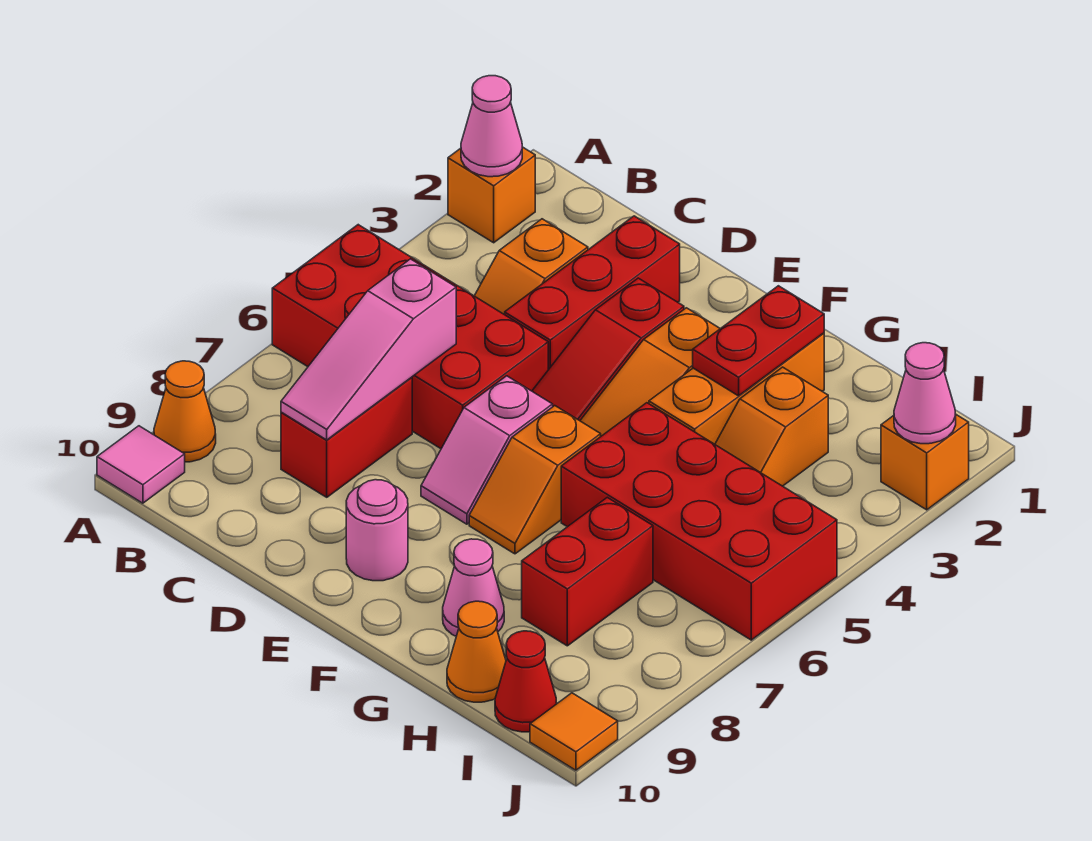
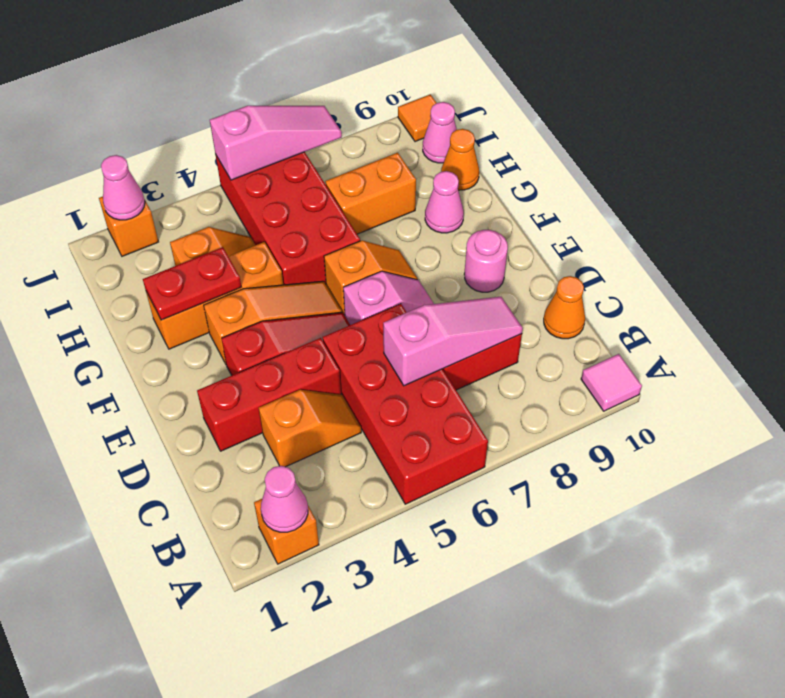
orange 1x1 cone [154,361,216,462] -> orange 1x1 cone moved to [544,276,585,339]
red 1x2 brick [522,497,653,646] -> orange 1x2 brick [325,153,416,234]
red 1x1 cone [495,631,557,732] -> pink 1x1 cone [423,102,457,163]
none -> pink 1x3 slope [210,106,342,180]

